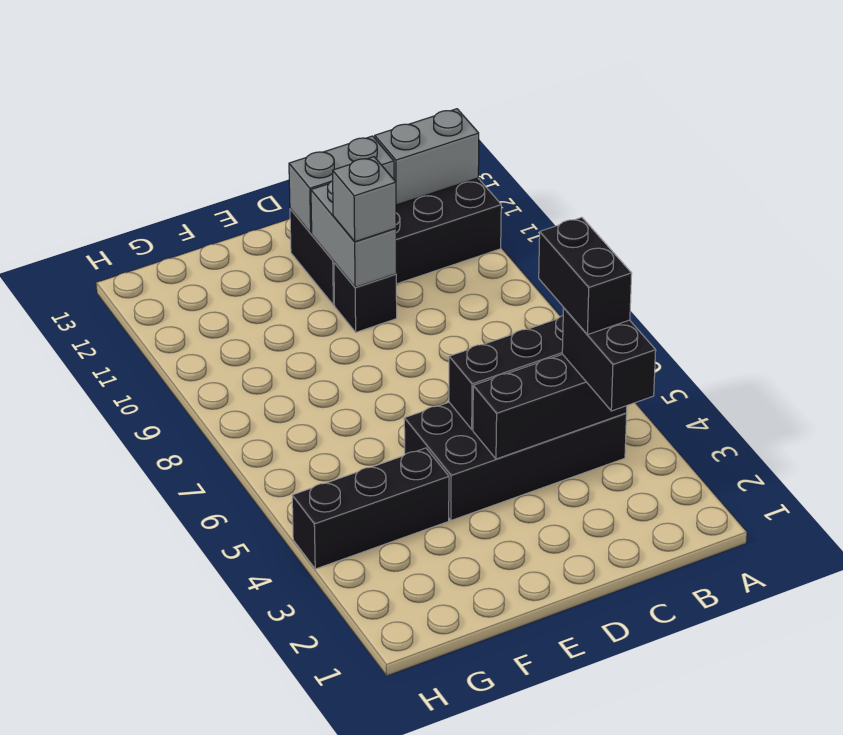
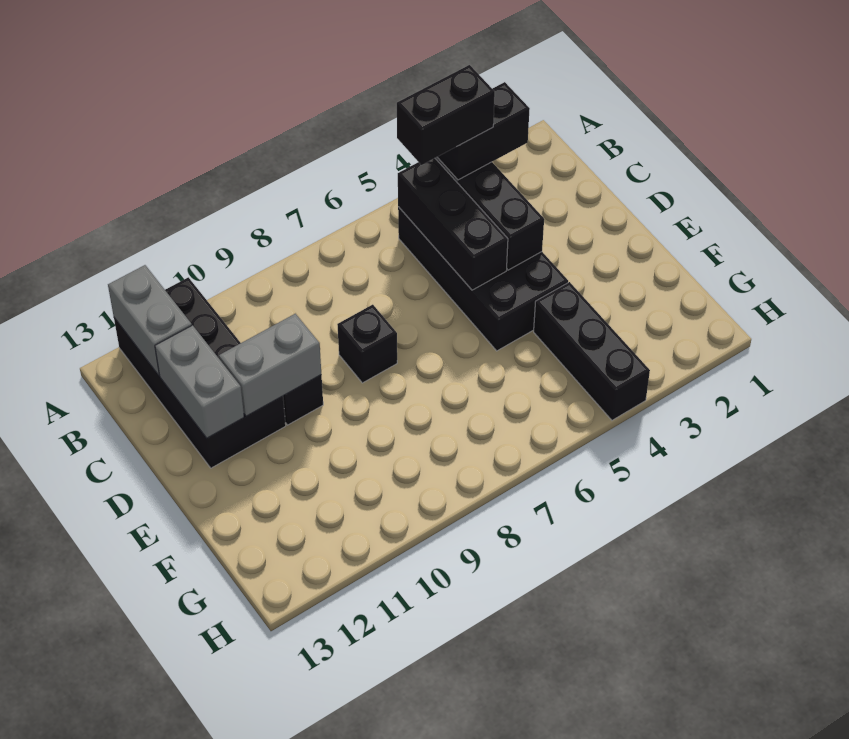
none -> black 1x1 brick [337,305,397,383]
grey 1x1 brick [333,157,396,242] -> none

